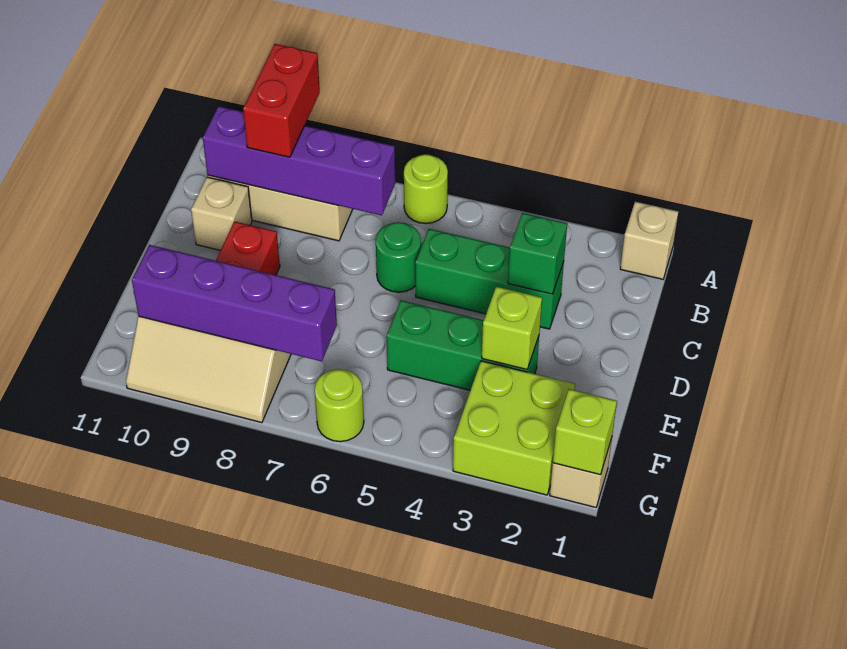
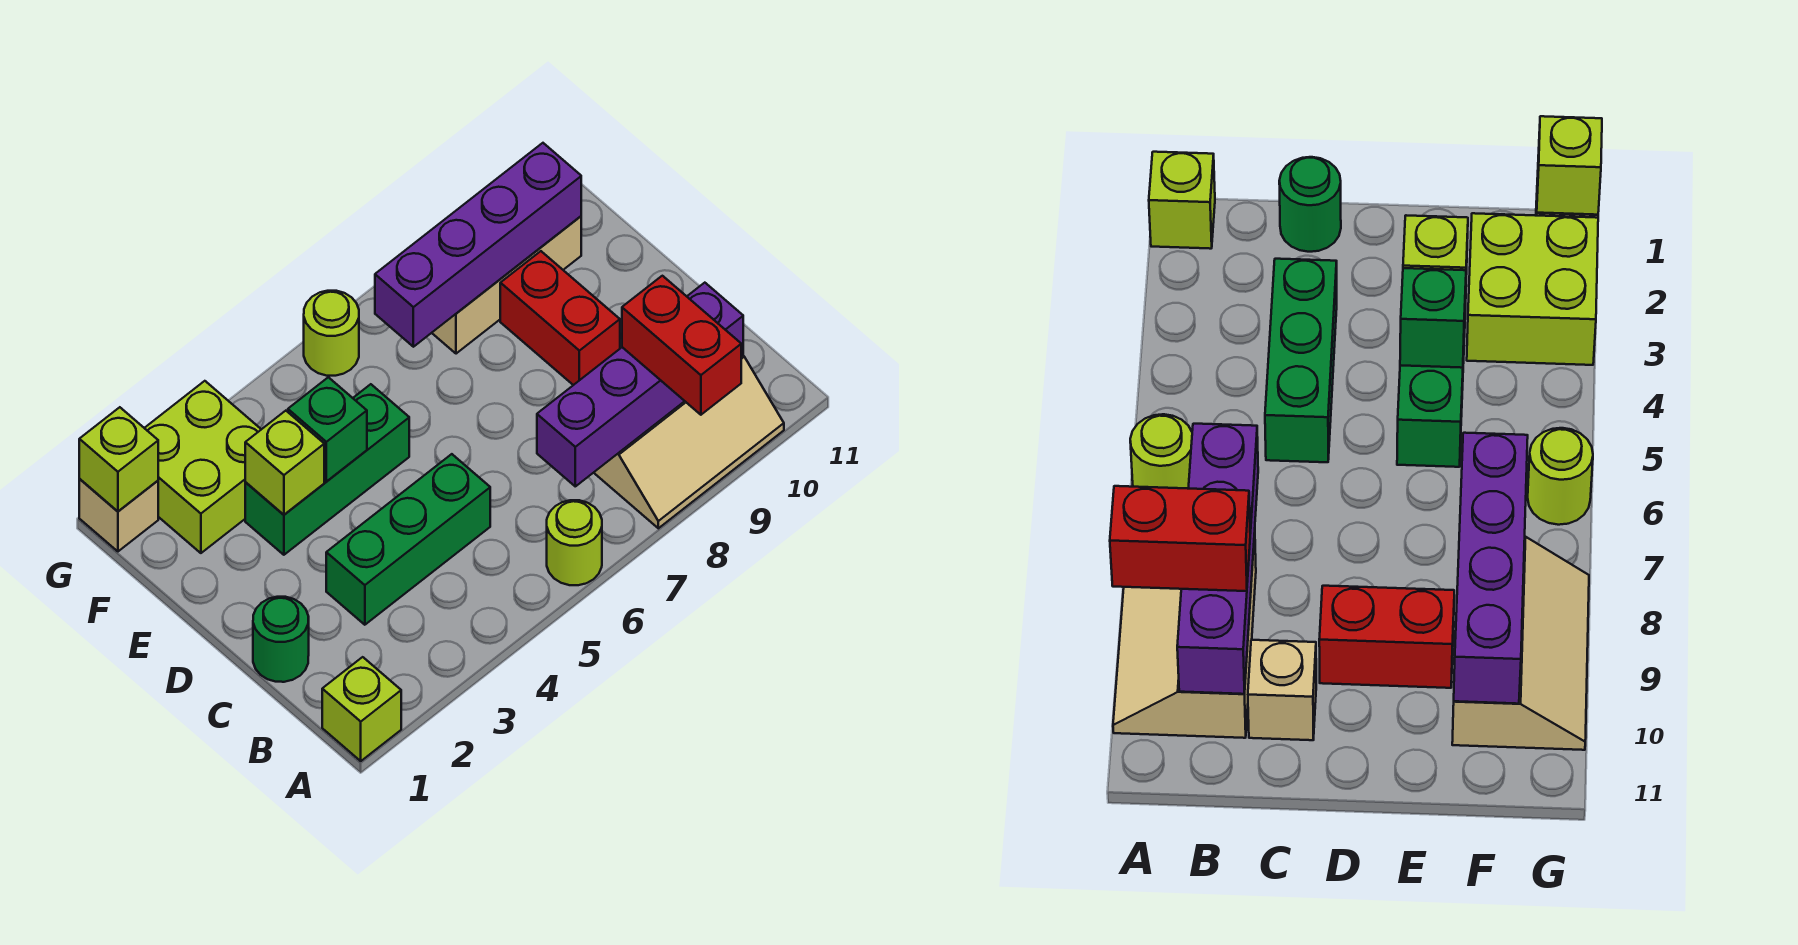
tan 1x1 brick [620,202,678,279] -> lime 1x1 brick [322,657,401,761]
green 1x1 brick [508,213,567,294] -> green 1x1 brick moved to [288,377,367,481]
green 1x1 round brick [376,222,421,292] -> green 1x1 round brick moved to [253,597,309,682]

